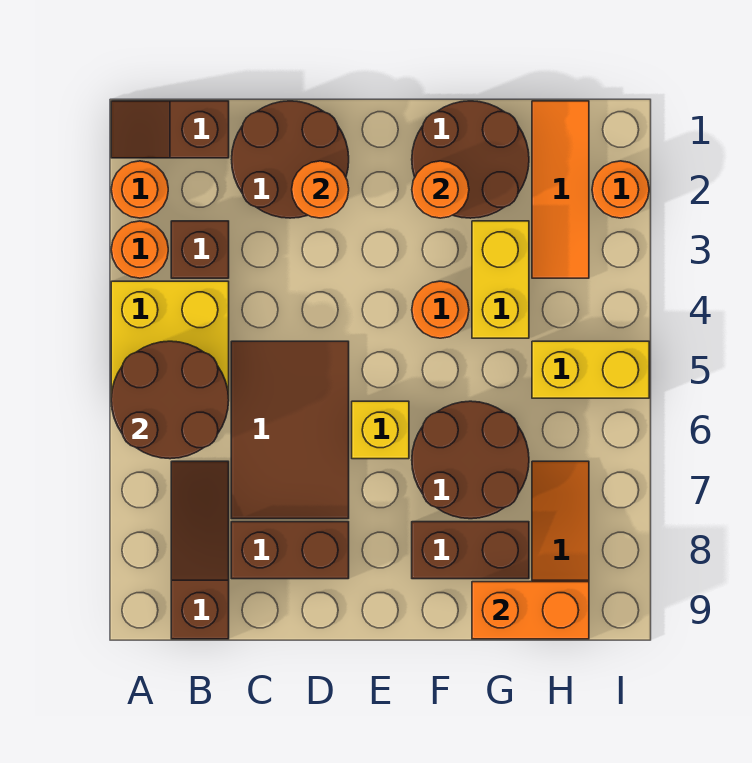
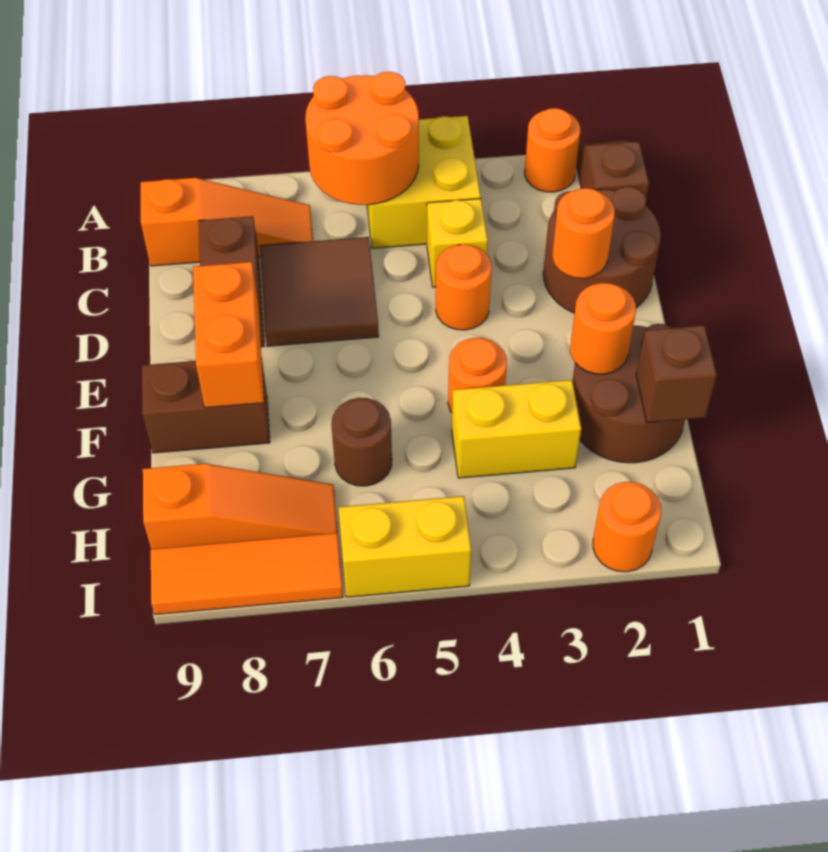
orange 1x1 round brick [111,221,168,278] -> orange 1x1 round brick moved to [436,245,492,330]
brown 2x2 round brick [111,341,229,459] -> orange 2x2 round brick [305,72,419,205]
brown 1x1 brick [171,221,229,278] -> brown 1x1 brick moved to [636,325,717,423]
brown 1x3 slope [171,461,229,639] -> orange 1x3 slope [141,178,313,266]
brown 2x3 tile [231,341,349,519] -> brown 2x2 tile [260,237,379,346]
yellow 1x1 brick [352,401,409,459] -> yellow 1x1 brick moved to [427,199,488,287]
brown 2x2 round brick [412,401,529,519] -> brown 1x1 round brick [331,398,392,486]
brown 1x2 brick [412,522,529,579] -> brown 1x2 brick turned to [142,357,270,453]
orange 1x2 brick [472,582,589,639] -> orange 1x2 brick moved to [193,262,264,408]
orange 1x3 tile [532,101,589,278] -> orange 1x3 tile moved to [151,533,343,615]
yellow 1x2 brick [532,341,649,398] -> yellow 1x2 brick turned to [338,496,471,597]

